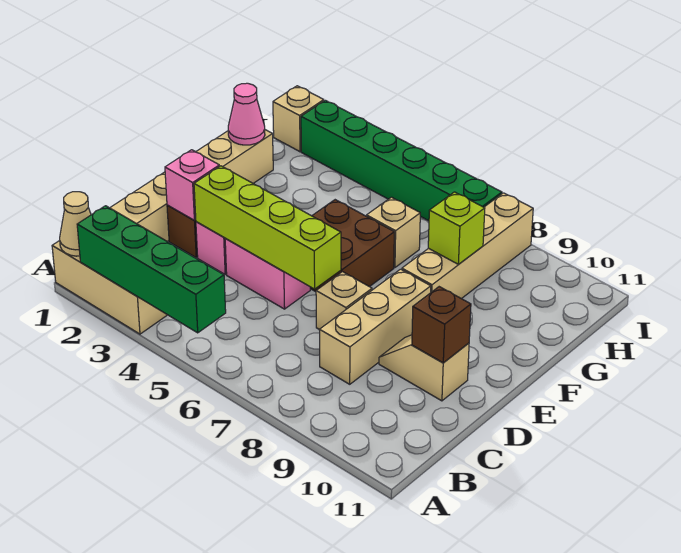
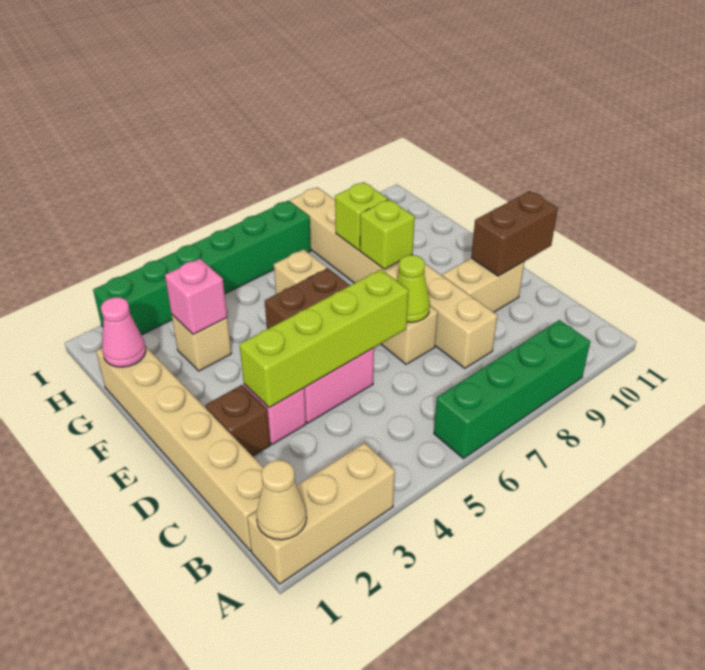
green 1x4 brick [77,206,226,333] -> green 1x4 brick moved to [434,320,590,459]
pink 1x1 brick [165,150,219,220] -> pink 1x1 brick moved to [165,259,227,334]
none -> lime 1x1 cone [396,255,430,322]
tan 1x2 slope [379,335,469,401] -> tan 1x2 brick [442,258,524,312]
brown 1x1 brick [412,287,471,363] -> brown 1x2 brick [471,191,558,276]
none -> lime 1x1 brick [360,199,415,269]
tan 1x1 brick [273,86,324,152] -> tan 1x1 brick moved to [172,315,232,371]

